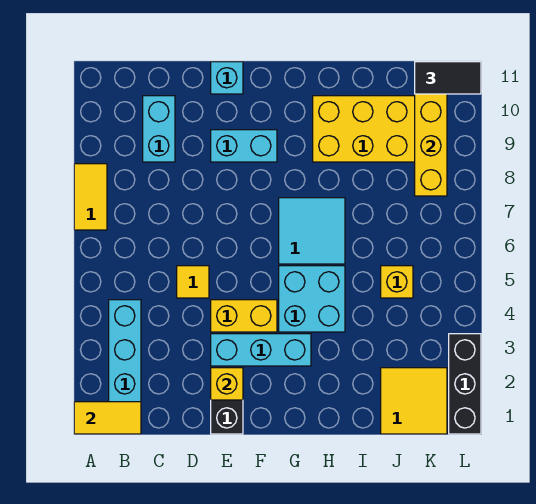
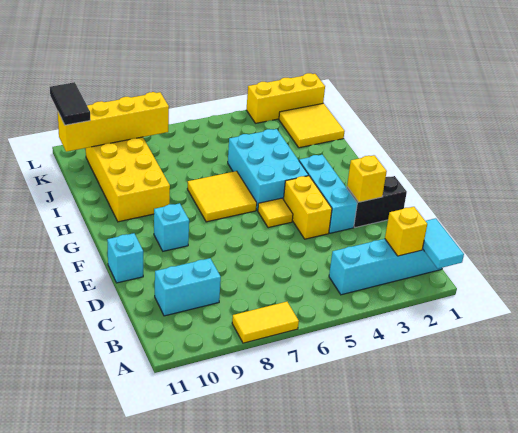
yellow 1x2 tile [74,402,141,434] -> cyan 1x2 tile [423,218,464,269]
yellow 1x1 tile [177,266,209,298] -> yellow 1x1 tile moved to [258,198,293,228]
cyan 1x2 brick [211,130,277,162] -> cyan 1x1 brick [154,203,189,251]
cyan 2x2 brick [279,266,345,332] -> cyan 2x3 brick [228,129,309,211]
cyan 2x2 tile [279,198,345,264] -> yellow 2x2 tile [187,171,257,222]
yellow 1x1 brick [381,266,413,298] -> yellow 1x1 brick moved to [385,207,427,256]
black 1x3 brick [449,334,481,434] -> yellow 1x3 brick [246,73,325,123]

